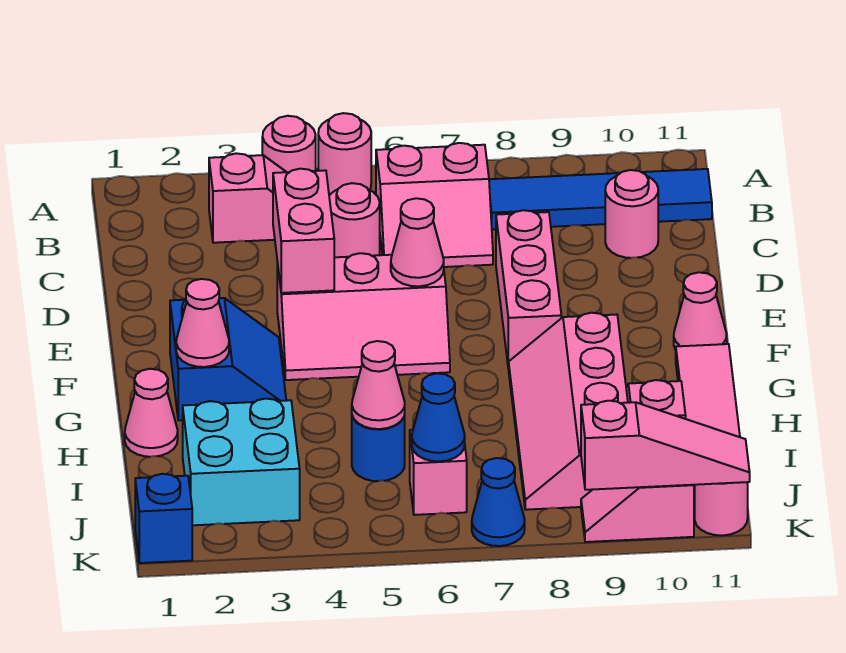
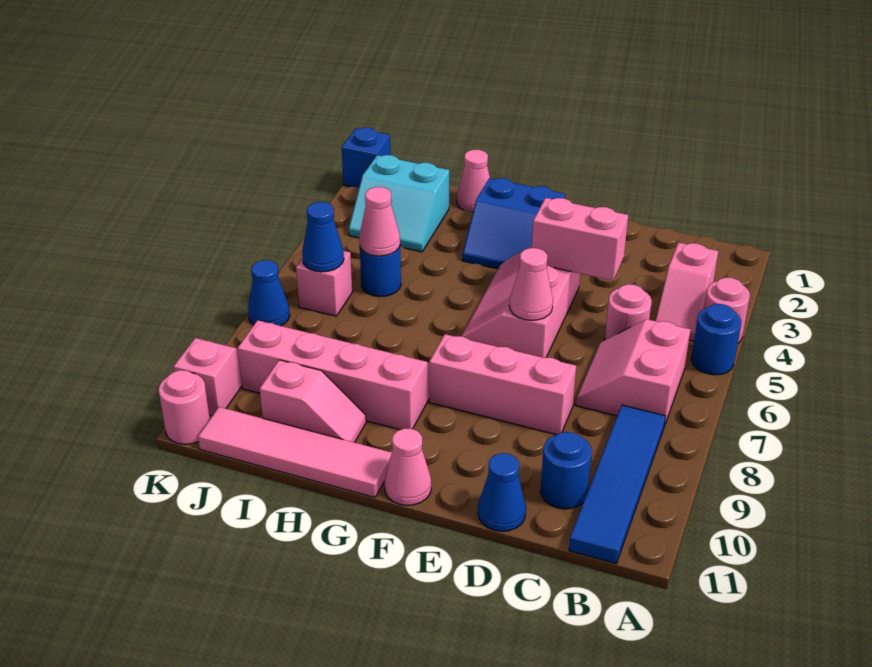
pink 1x1 round brick [318,113,371,196] -> blue 1x1 round brick [691,304,741,375]
pink 1x1 round brick [605,170,658,258] -> blue 1x1 round brick [541,432,592,509]
none -> blue 1x1 cone [478,453,526,531]
pink 1x1 cone [176,279,229,367] -> none
cyan 2x2 brick [183,399,300,525] -> cyan 2x2 slope [349,155,449,252]
pink 1x3 slope [581,401,750,490] -> none

